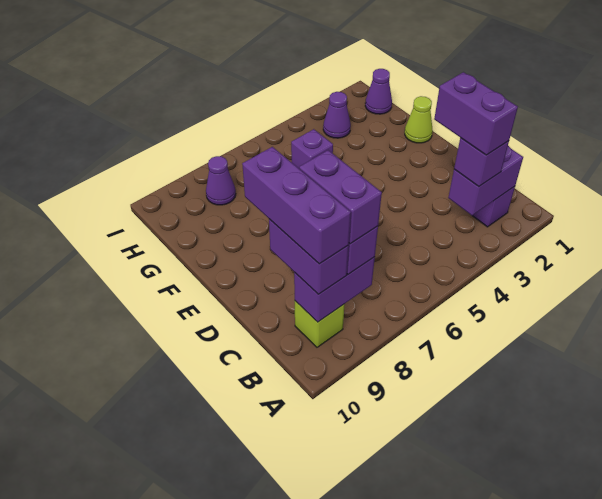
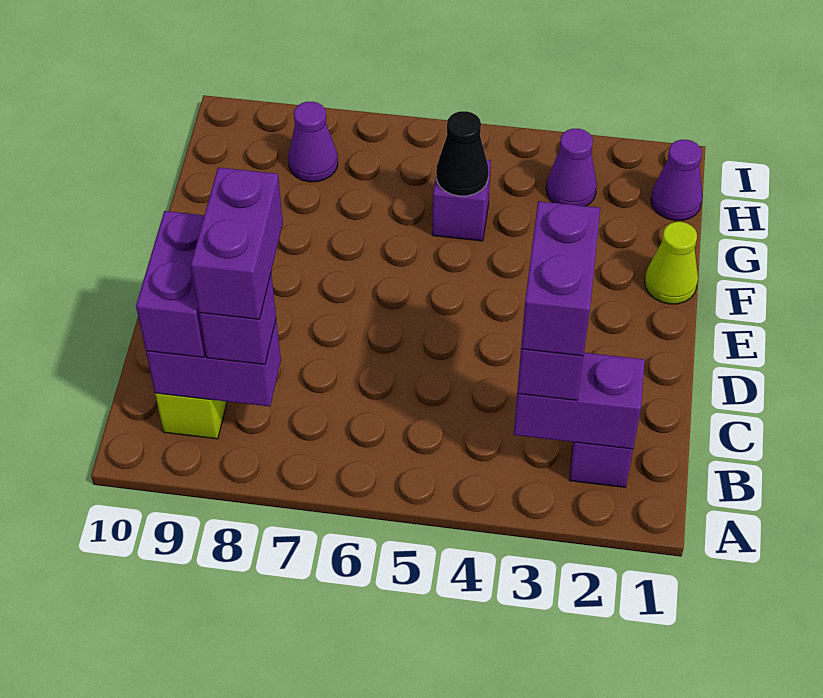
purple 1x3 brick [242,147,351,264] -> none
none -> black 1x1 cone [436,111,488,196]

